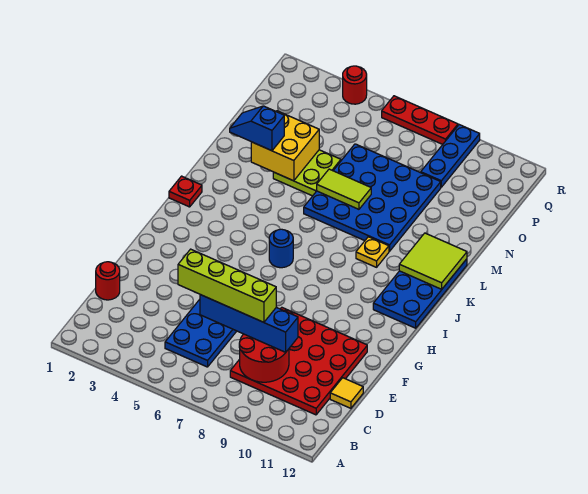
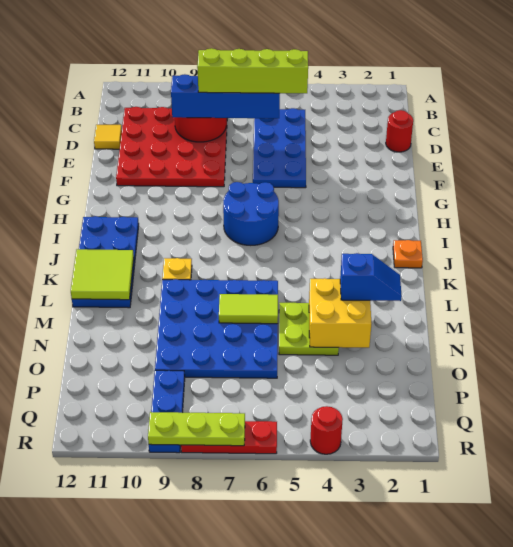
blue 1x1 round brick [269,229,293,268] -> blue 2x2 round brick [223,182,279,245]
red 1x1 plate [169,176,202,207] -> orange 1x1 plate [393,240,423,268]
none -> lime 1x3 plate [148,412,245,446]

